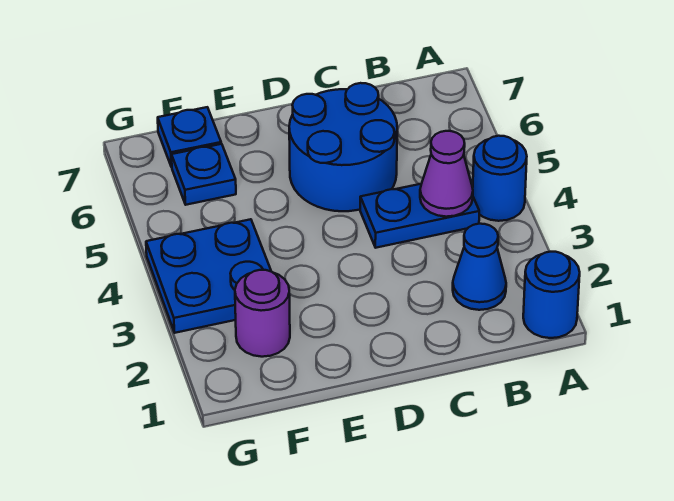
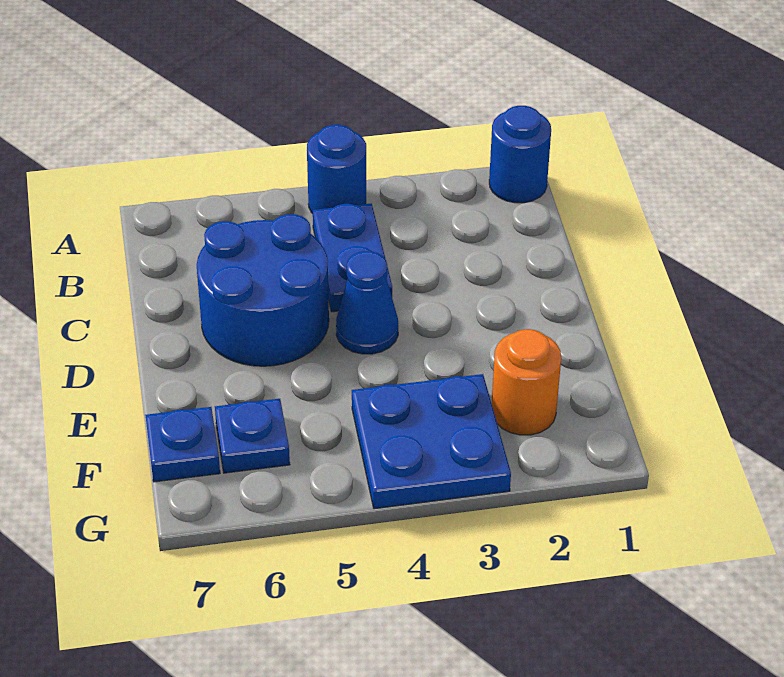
blue 1x1 cone [453,224,506,310] -> blue 1x1 cone moved to [336,251,398,354]
purple 1x1 cone [420,131,473,217] -> none
purple 1x1 round brick [235,270,290,357] -> orange 1x1 round brick [492,329,561,435]

